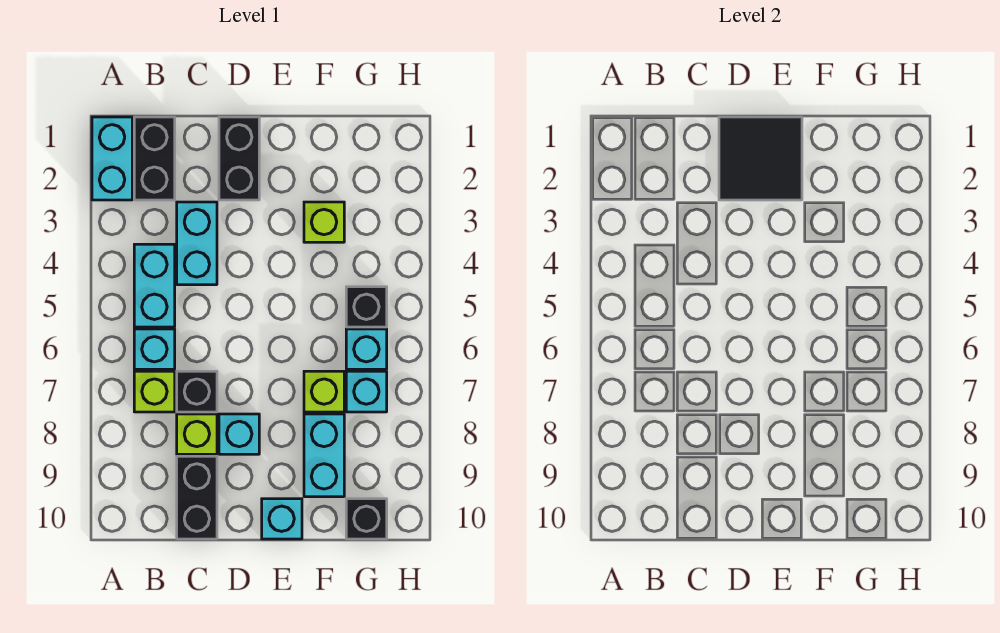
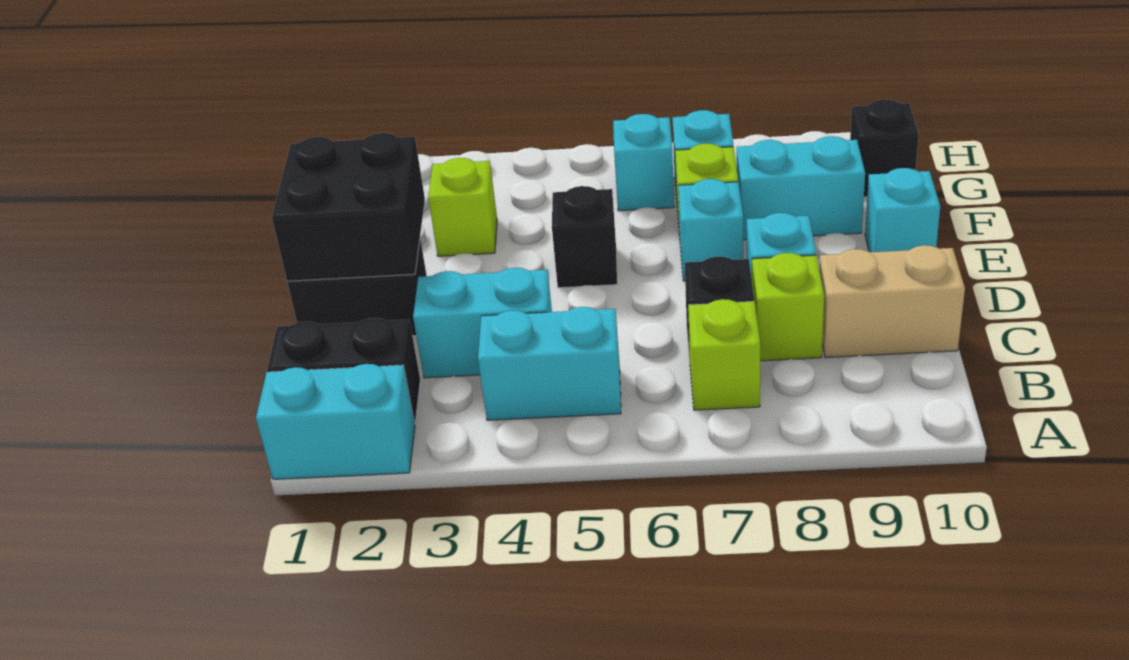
cyan 1x1 brick [134,329,175,369] -> cyan 1x1 brick moved to [678,179,743,281]
black 1x2 brick [177,456,217,539] -> tan 1x2 brick [819,245,965,358]
black 2x2 tile [719,117,802,200] -> black 2x2 brick [272,133,425,281]
black 1x1 brick [346,287,387,327] -> black 1x1 brick moved to [552,186,617,288]

